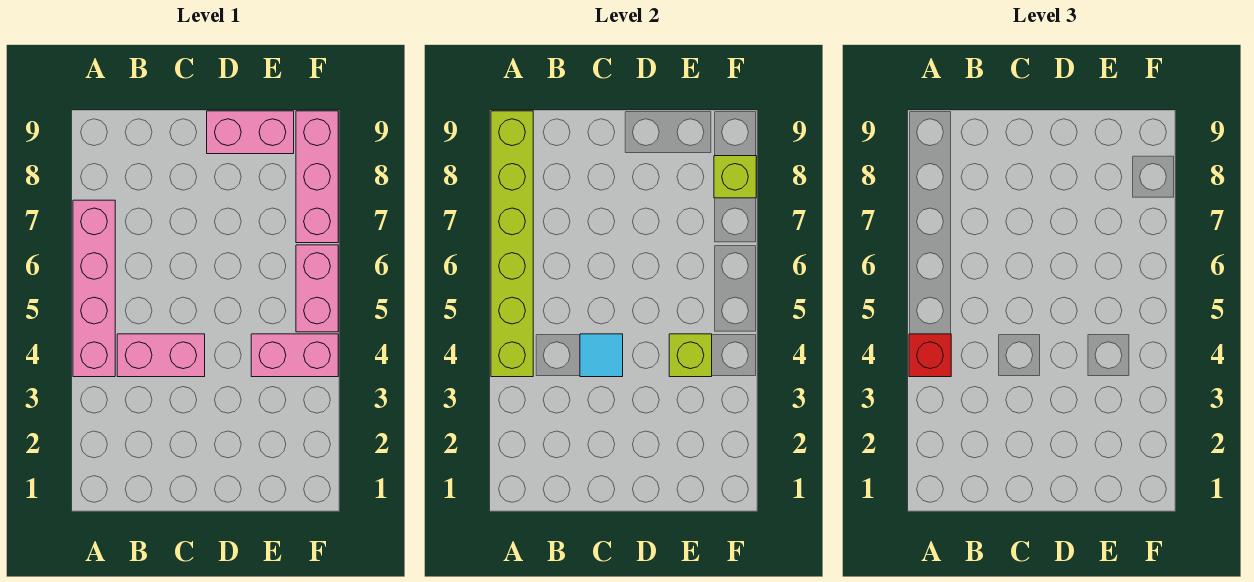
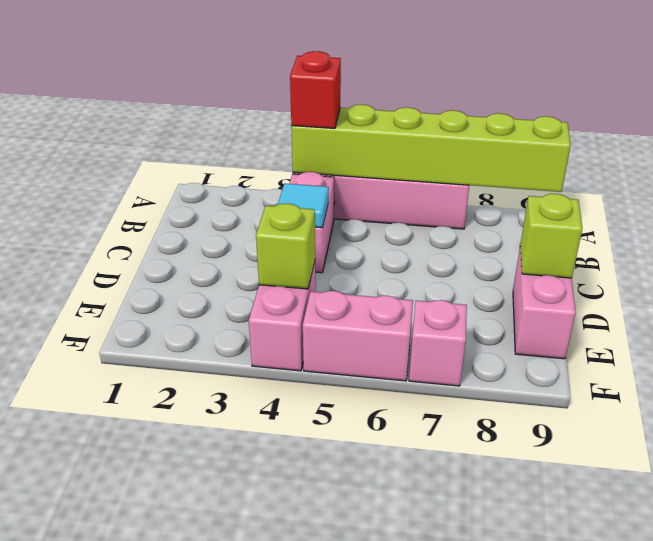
pink 1x3 brick [296,111,338,243] -> pink 1x1 brick [409,300,467,386]
lime 1x1 brick [714,156,756,198] -> lime 1x1 brick moved to [520,194,582,278]

